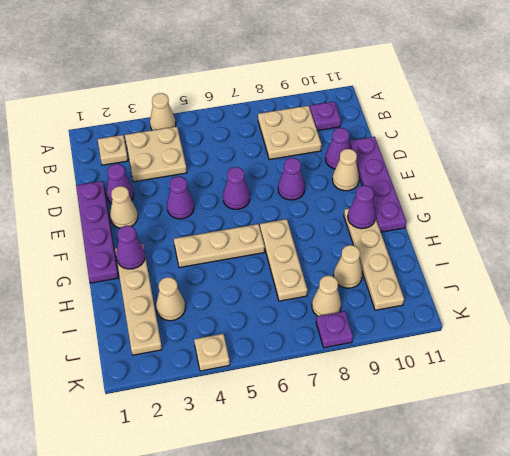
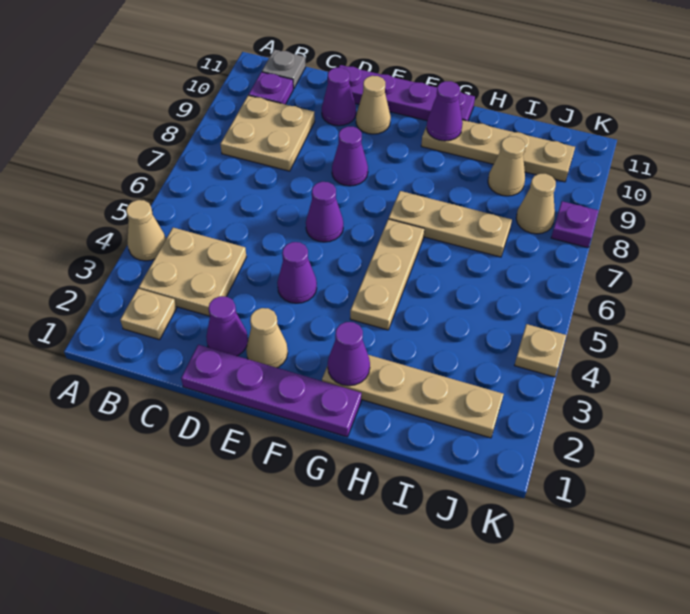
none -> grey 1x1 plate [262,50,306,89]
tan 1x1 cone [156,277,185,321] -> none

